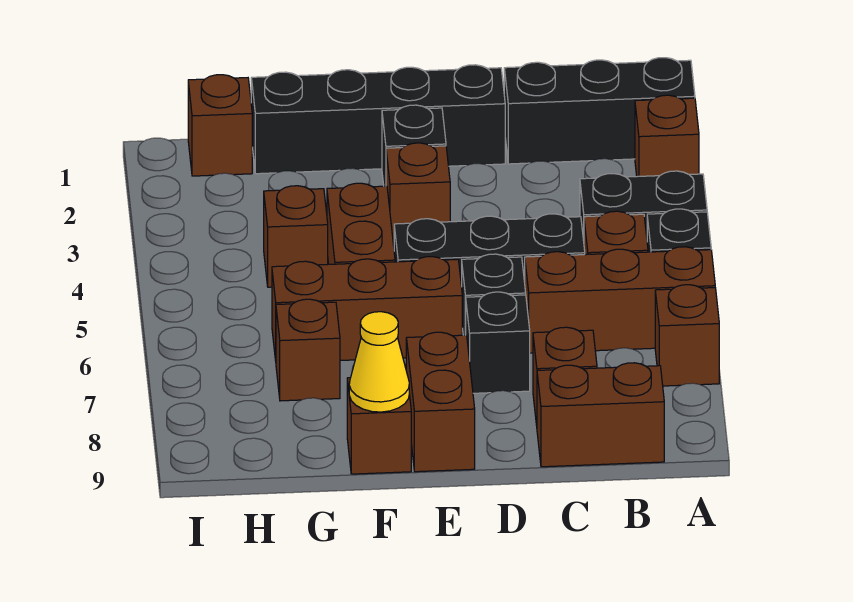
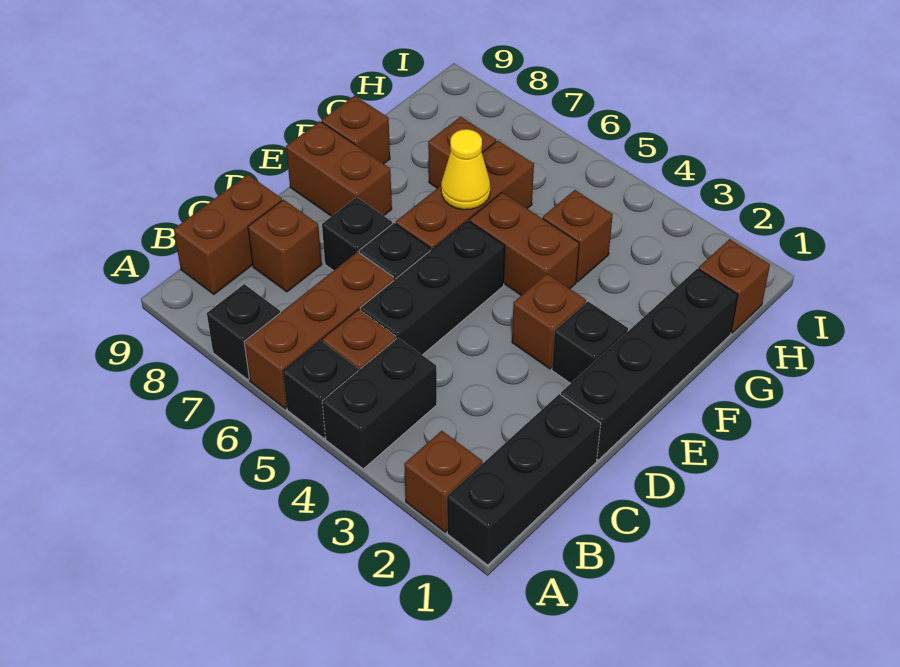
brown 1x1 brick [655,285,719,386] -> black 1x1 brick [207,284,280,380]
yellow 1x1 cone [349,312,409,412] -> yellow 1x1 cone moved to [441,129,490,210]

